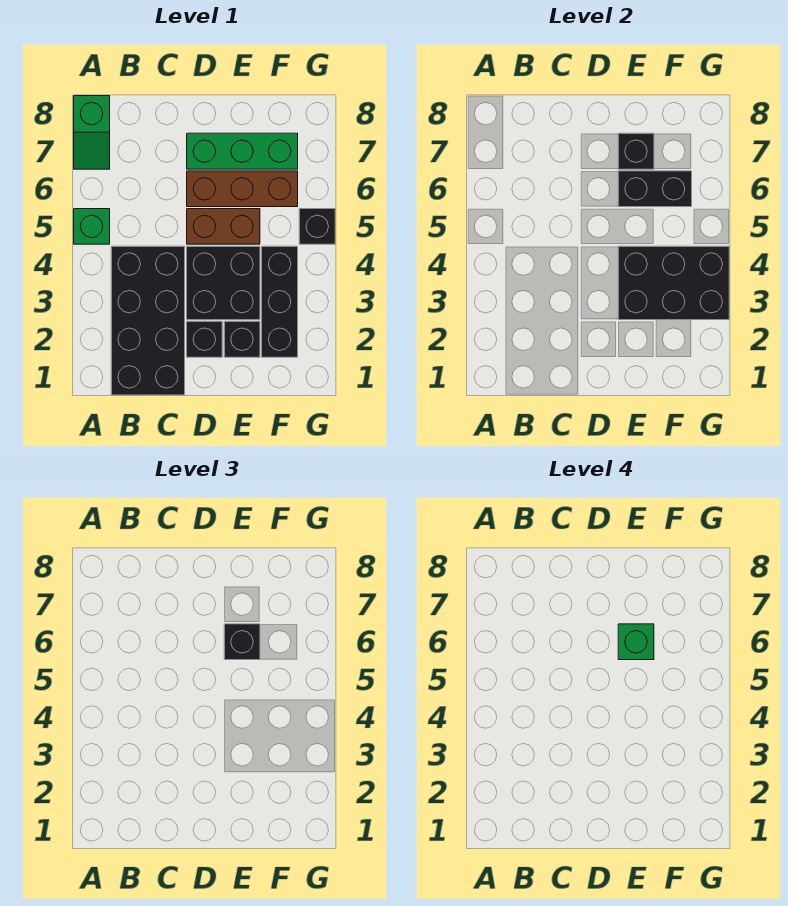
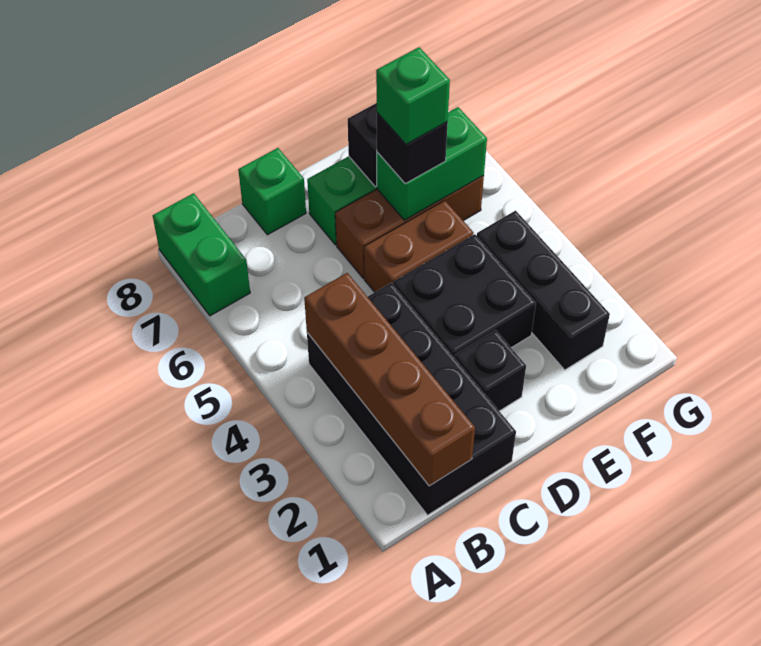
green 1x1 brick [74,209,110,244] -> green 1x1 brick moved to [238,148,306,235]
green 1x2 slope [74,96,110,169] -> green 1x2 brick [153,193,250,316]
none -> brown 1x4 brick [304,273,475,486]
black 1x1 brick [224,321,260,357] -> none
black 2x3 brick [618,246,729,320] -> none
black 1x2 brick [618,171,692,207] -> green 1x2 brick [377,107,487,220]
black 1x1 brick [299,209,335,244] -> none

